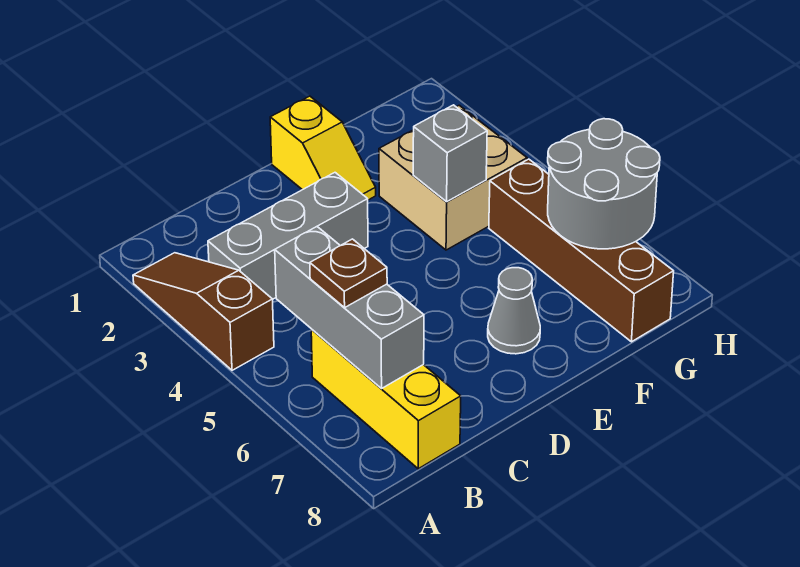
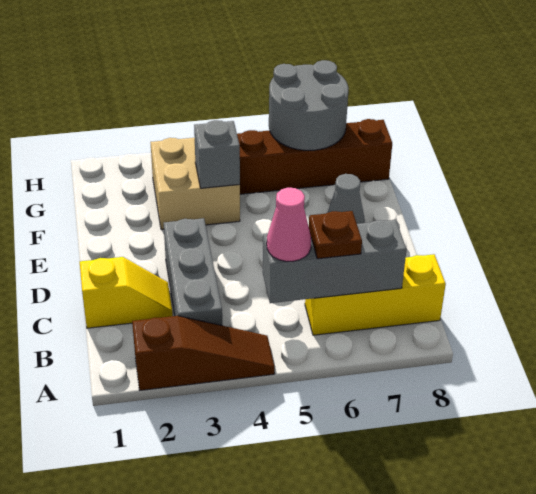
brown 1x3 slope [133,253,274,370] -> brown 1x3 slope turned to [132,316,275,390]
none -> pink 1x1 cone [267,188,311,261]
yellow 1x2 slope [270,96,376,200] -> yellow 1x2 slope moved to [80,257,173,328]

